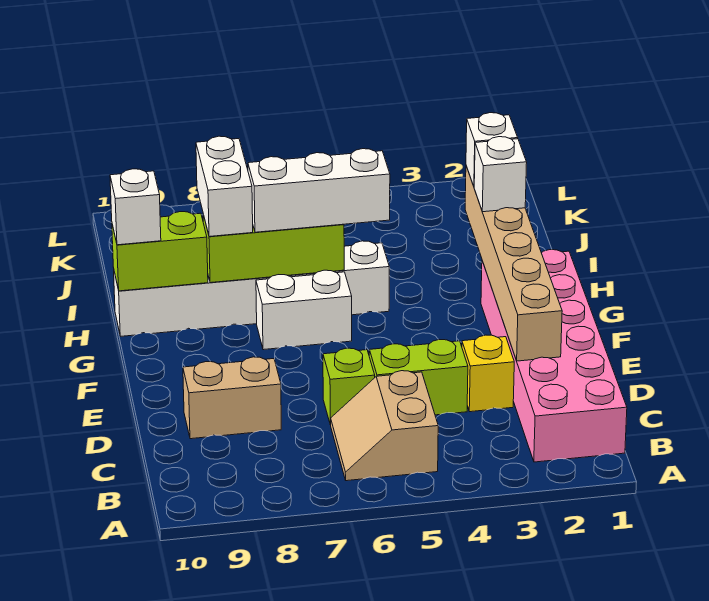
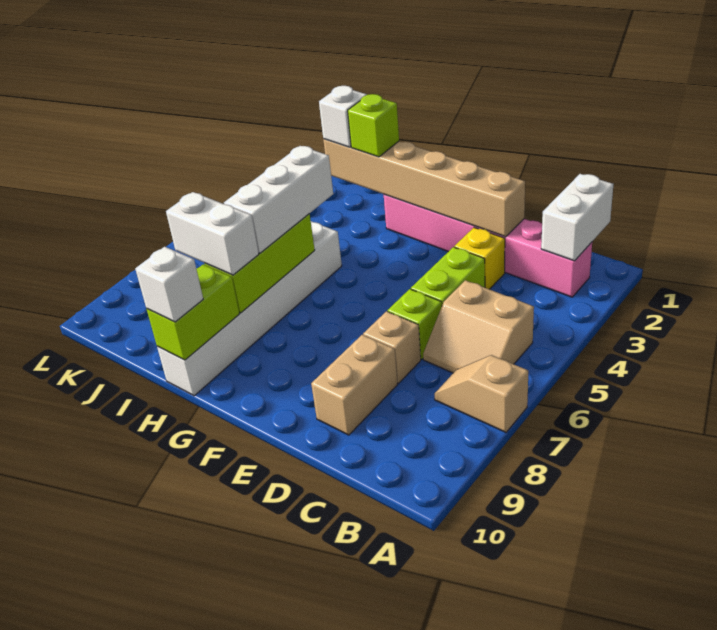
none -> tan 1x2 slope [435,355,528,432]
pink 2x6 brick [481,250,627,462] -> pink 1x6 brick [384,194,592,297]
none -> tan 1x1 brick [363,311,421,383]
white 1x2 brick [256,270,352,350] -> white 1x2 brick moved to [541,174,614,261]
white 1x1 brick [474,137,527,212] -> lime 1x1 brick [348,94,399,157]

